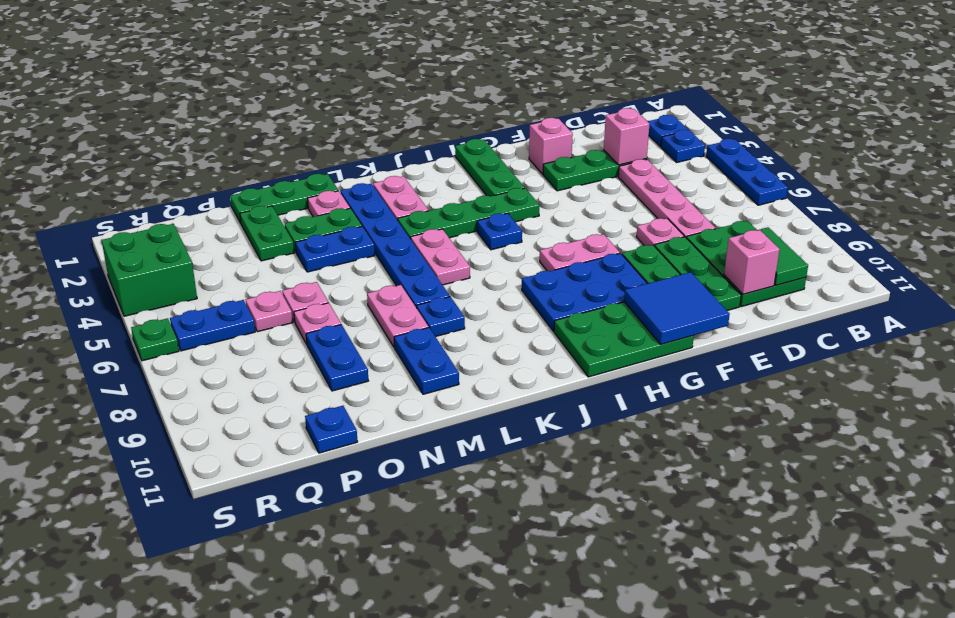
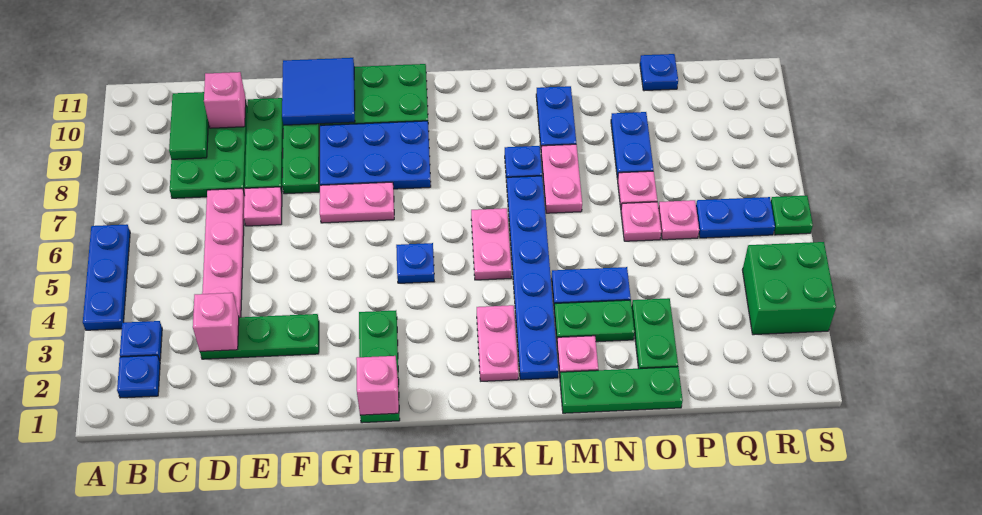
pink 1x1 brick [529,118,573,174] -> pink 1x1 brick moved to [356,356,399,415]
green 1x4 plate [398,188,539,239] -> none

